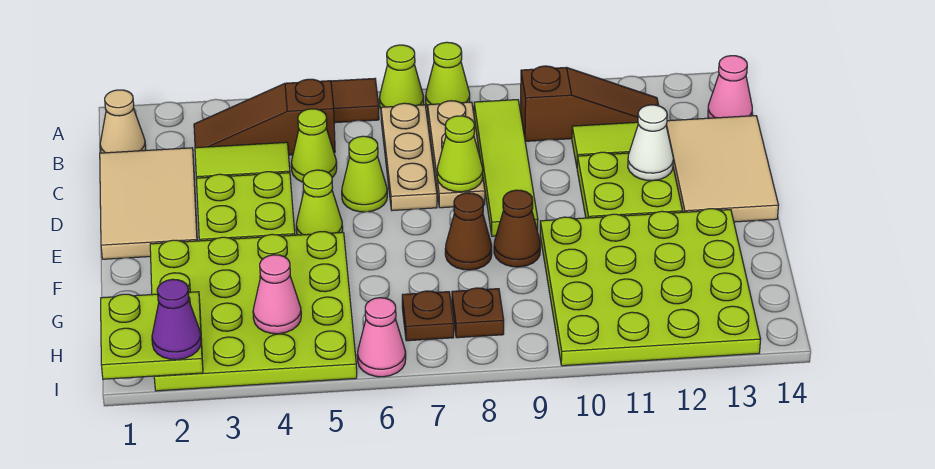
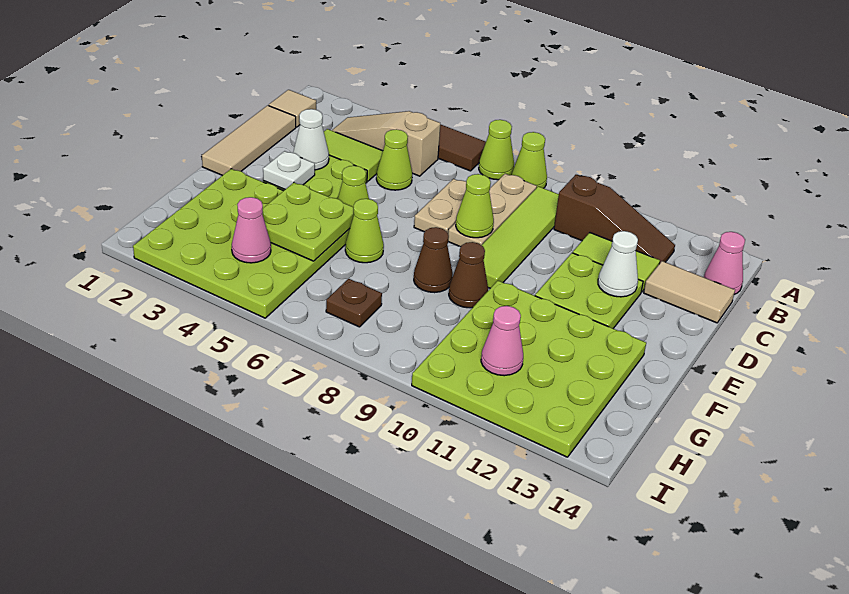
tan 1x1 cone [100,90,146,153] -> tan 1x1 tile [269,90,316,127]
brown 1x3 slope [194,79,335,155] -> tan 1x3 slope [332,111,440,176]
tan 1x3 plate [381,103,437,211] -> tan 1x2 plate [414,179,466,233]
tan 2x3 tile [100,148,197,259] -> tan 1x3 tile [202,105,296,176]
tan 2x3 tile [666,116,779,222] -> tan 1x2 tile [644,261,735,323]
none -> white 1x1 cone [293,109,329,170]
lime 1x1 cone [342,136,387,212] -> lime 1x1 cone moved to [345,199,384,263]
none -> white 1x1 plate [263,151,315,189]
lime 2x2 plate [101,292,203,379] -> lime 2x2 plate moved to [262,183,354,261]
brown 1x1 plate [452,288,504,338] -> none
purple 1x1 cone [152,279,201,360] -> none
pink 1x1 cone [357,298,406,377] -> pink 1x1 cone moved to [481,306,523,376]

